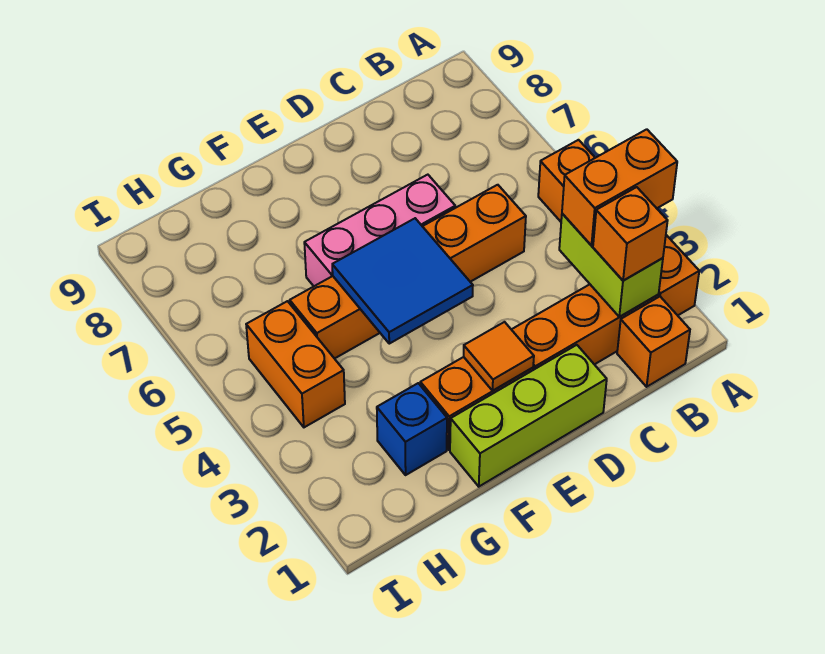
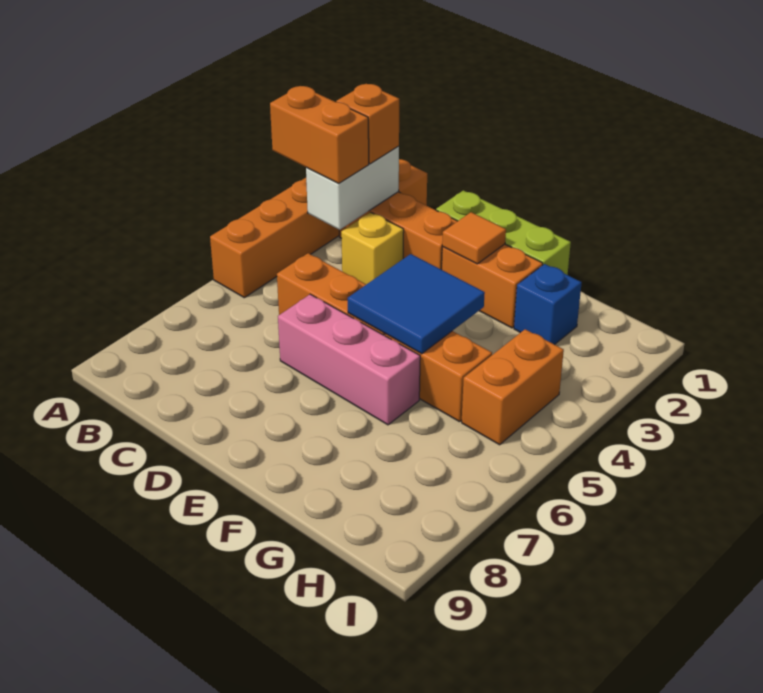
lime 1x2 brick [559,214,663,317] -> white 1x2 brick [306,146,399,230]
none -> yellow 1x1 brick [341,212,404,285]

